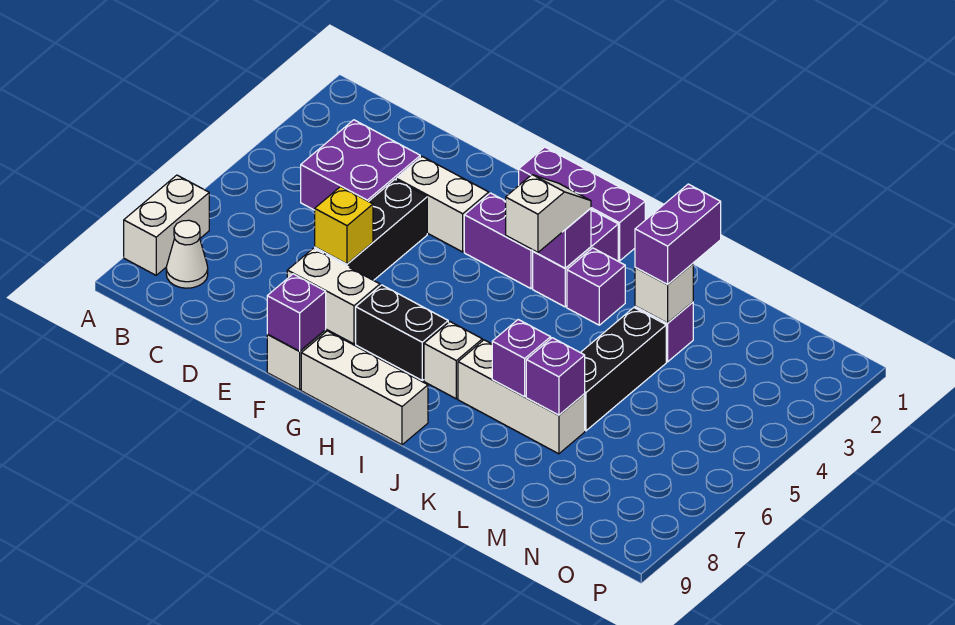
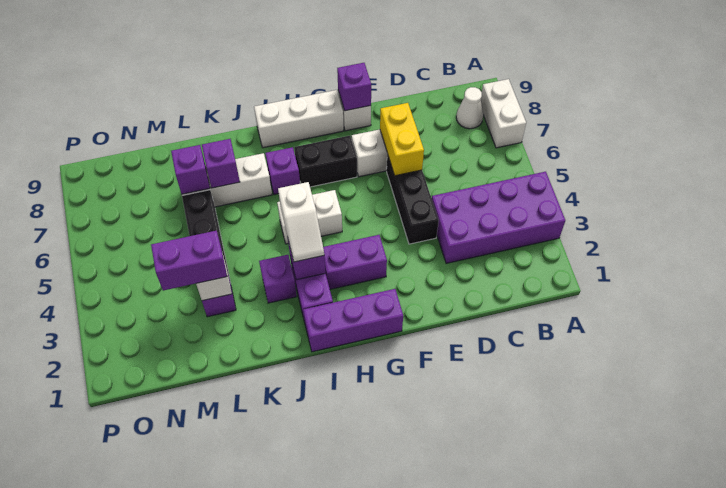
purple 2x2 brick [301,120,420,210] -> purple 2x4 brick [432,172,565,263]
white 1x2 brick [396,157,489,252] -> white 1x2 brick moved to [277,190,342,244]
yellow 1x1 brick [315,187,373,264] -> yellow 1x2 brick [380,103,424,176]
white 1x1 brick [424,322,482,399] -> purple 1x1 brick [265,147,300,195]
purple 1x2 brick [635,184,721,285] -> purple 1x2 brick turned to [151,231,227,291]

